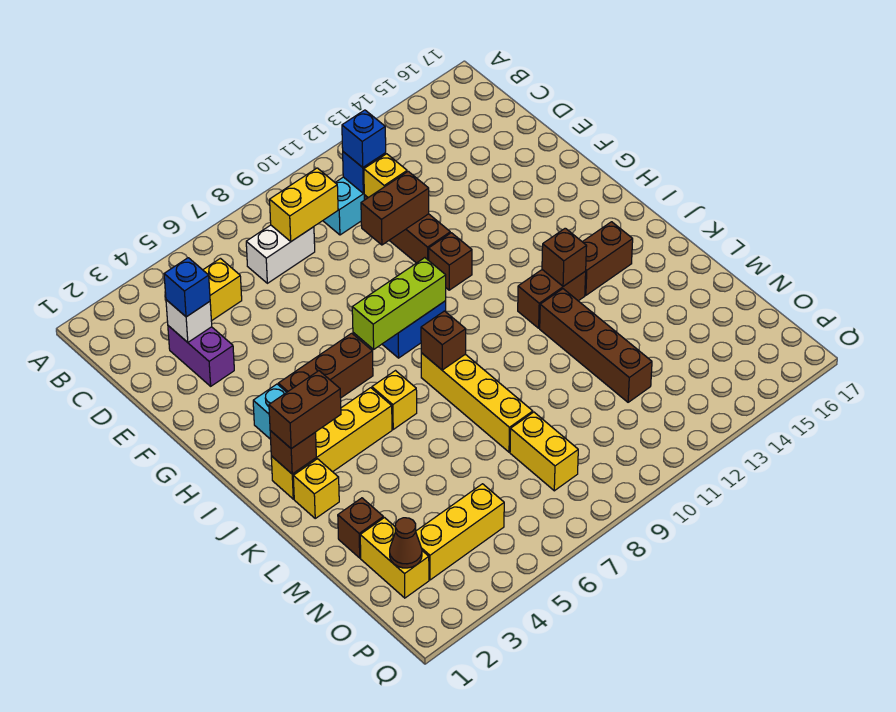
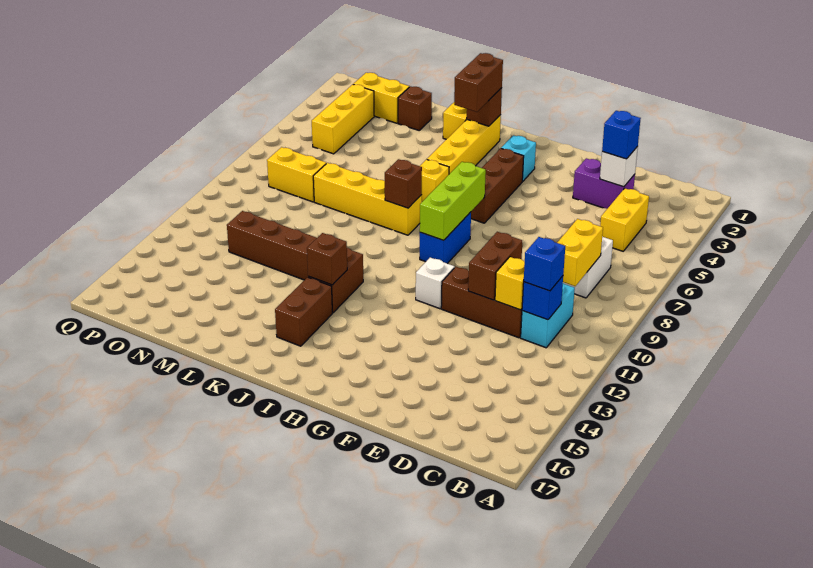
brown 1x1 brick [429,233,472,290] -> white 1x1 brick [416,258,455,309]
brown 1x1 cone [390,518,422,568] -> none

